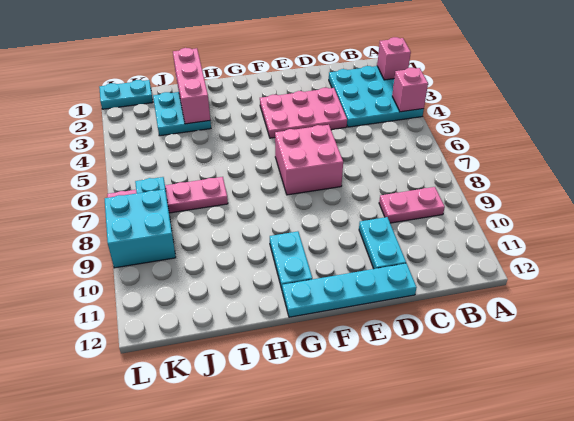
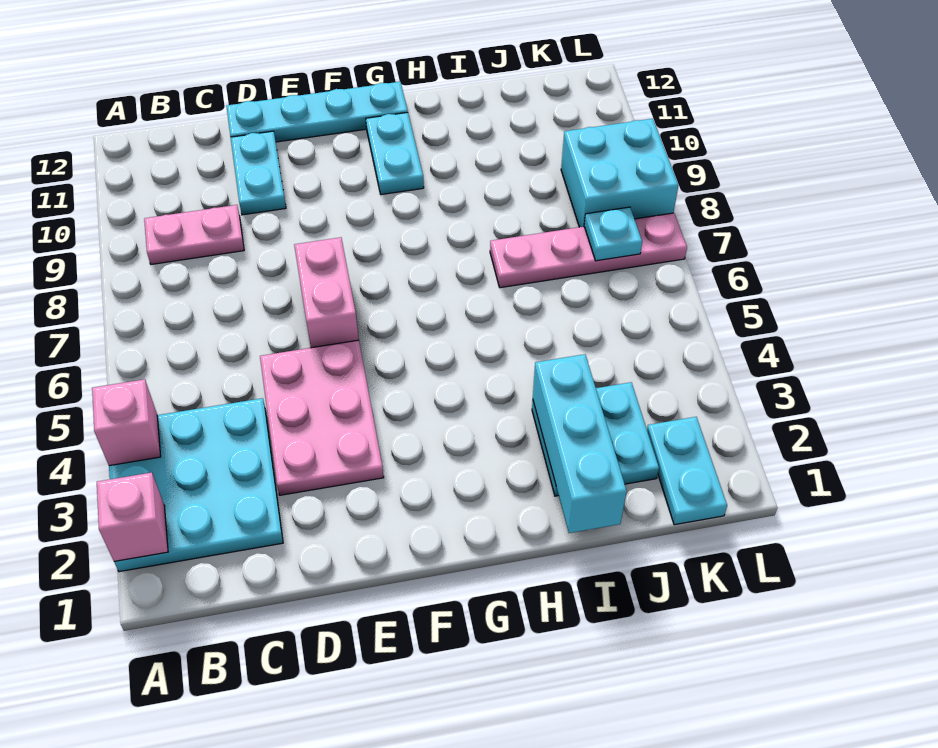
pink 2x3 plate [260,88,347,138] -> pink 2x3 plate turned to [260,340,384,495]
pink 2x2 brick [275,125,343,195] -> pink 1x2 brick [294,237,359,348]
pink 1x3 brick [173,48,210,124] -> cyan 1x3 brick [533,354,627,533]
cyan 1x2 plate [99,80,153,109] -> cyan 1x2 plate turned to [647,417,727,525]

